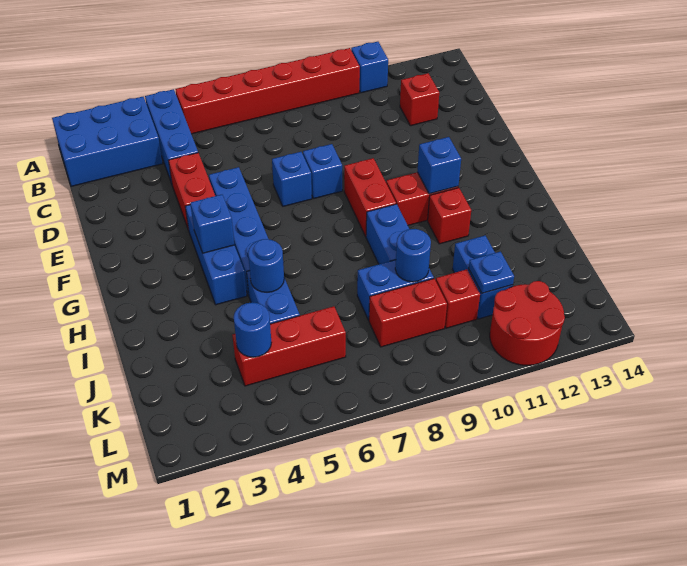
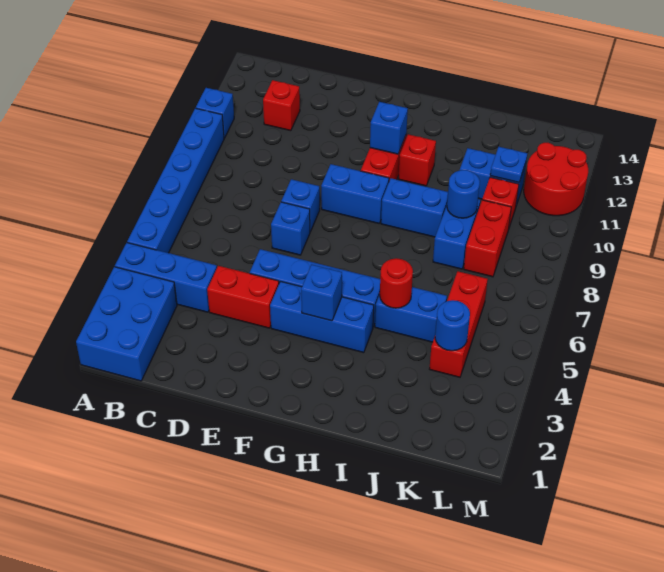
red 1x6 brick [175,48,360,134] -> blue 1x6 brick [127,108,224,253]
red 1x2 brick [344,158,396,236] -> blue 1x2 brick [321,164,389,223]
blue 1x1 round brick [248,239,284,292] -> red 1x1 round brick [380,258,413,308]

